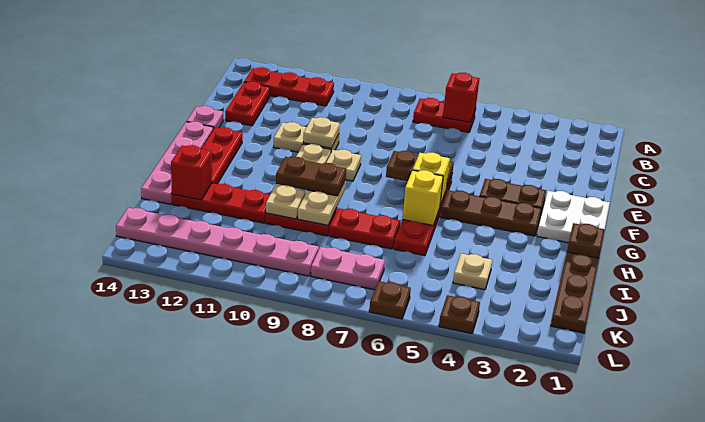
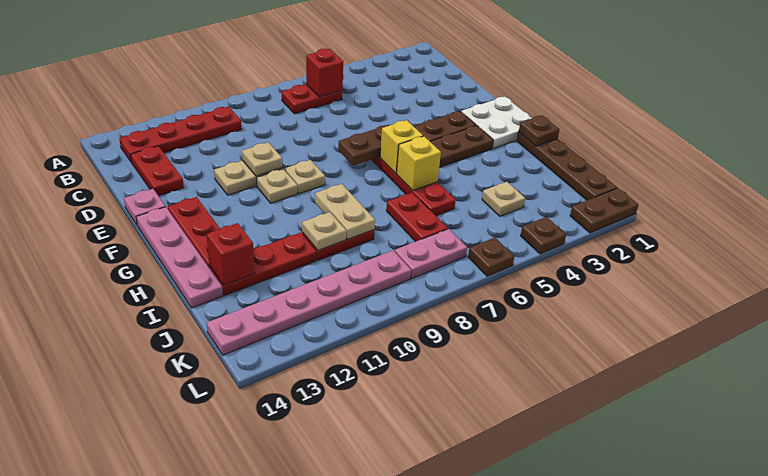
red 1x3 plate [244,67,334,106] -> red 1x4 plate [119,107,242,163]
brown 1x2 plate [276,157,346,196] -> brown 1x2 plate moved to [570,188,638,233]
red 1x2 plate [329,208,400,249] -> red 1x2 plate turned to [386,192,448,242]

